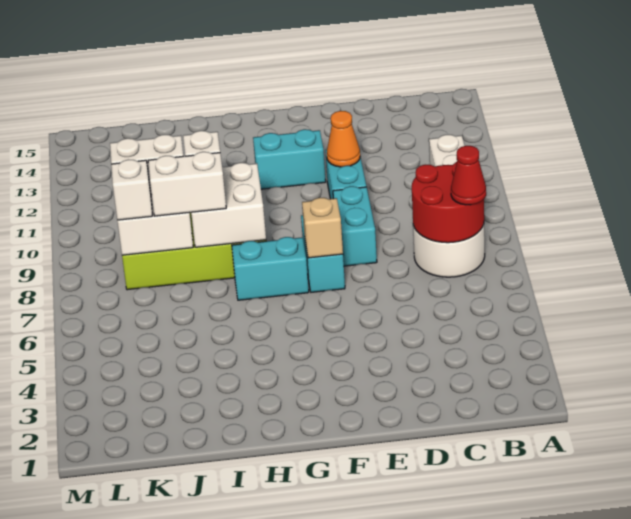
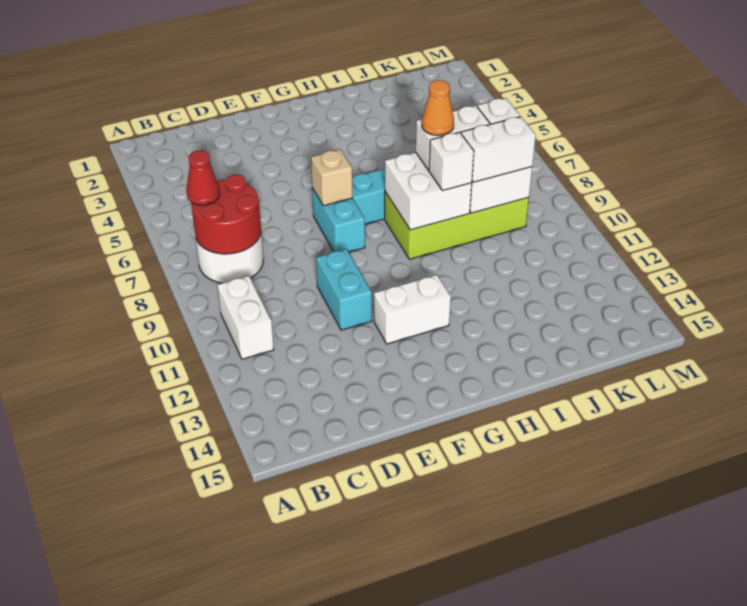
cyan 1x2 brick [333,186,377,266] -> none
orange 1x1 cone [327,111,360,167] -> orange 1x1 cone moved to [422,80,454,135]
cyan 1x2 brick [253,129,326,189] -> white 1x2 brick [374,275,451,344]

